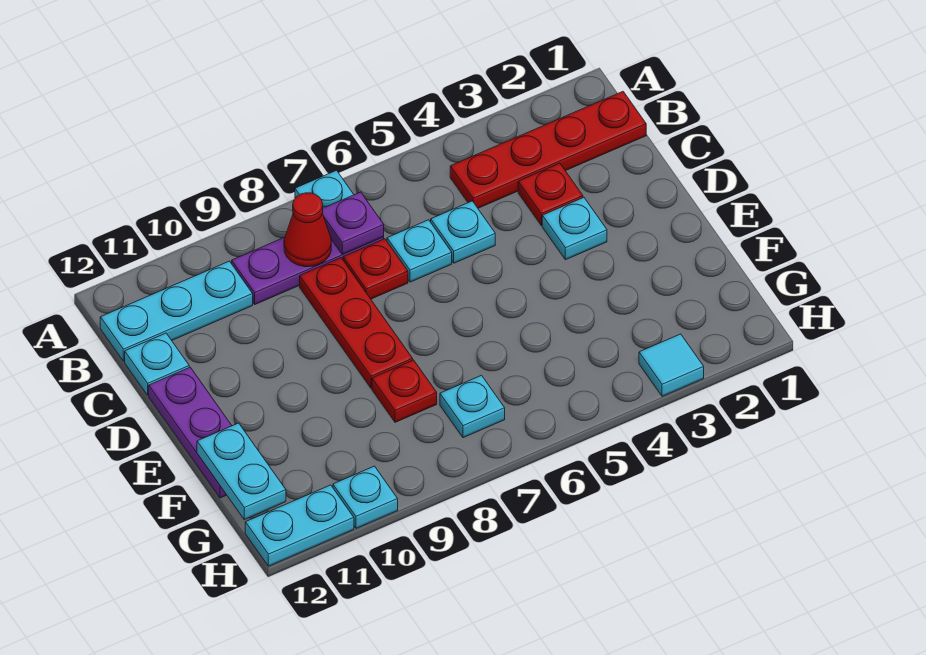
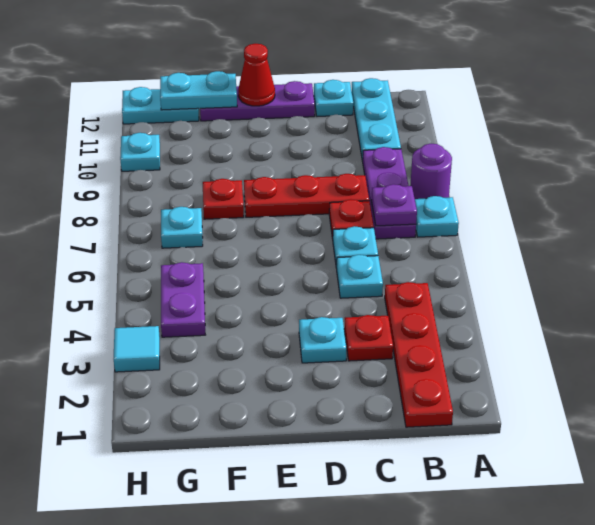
none -> purple 1x1 round brick [410,143,452,199]
red 1x1 cone [284,193,331,267] -> red 1x1 cone moved to [238,44,275,106]
none -> purple 1x2 plate [161,262,205,337]
cyan 1x2 plate [245,485,354,566] -> cyan 1x2 plate turned to [122,87,199,124]

